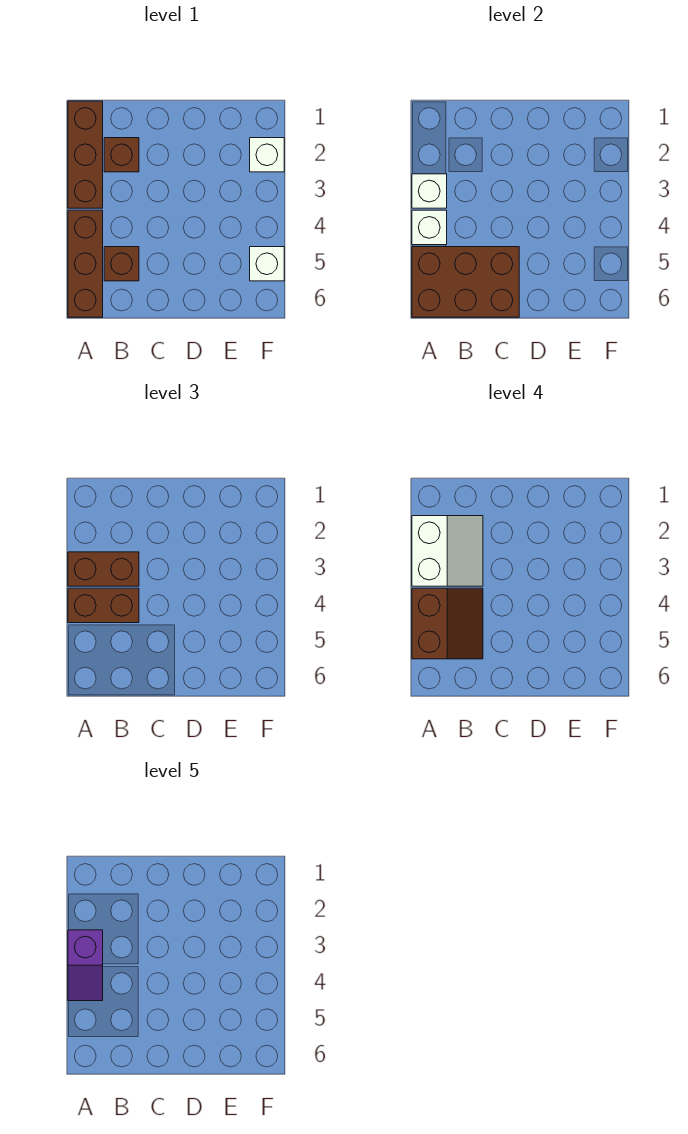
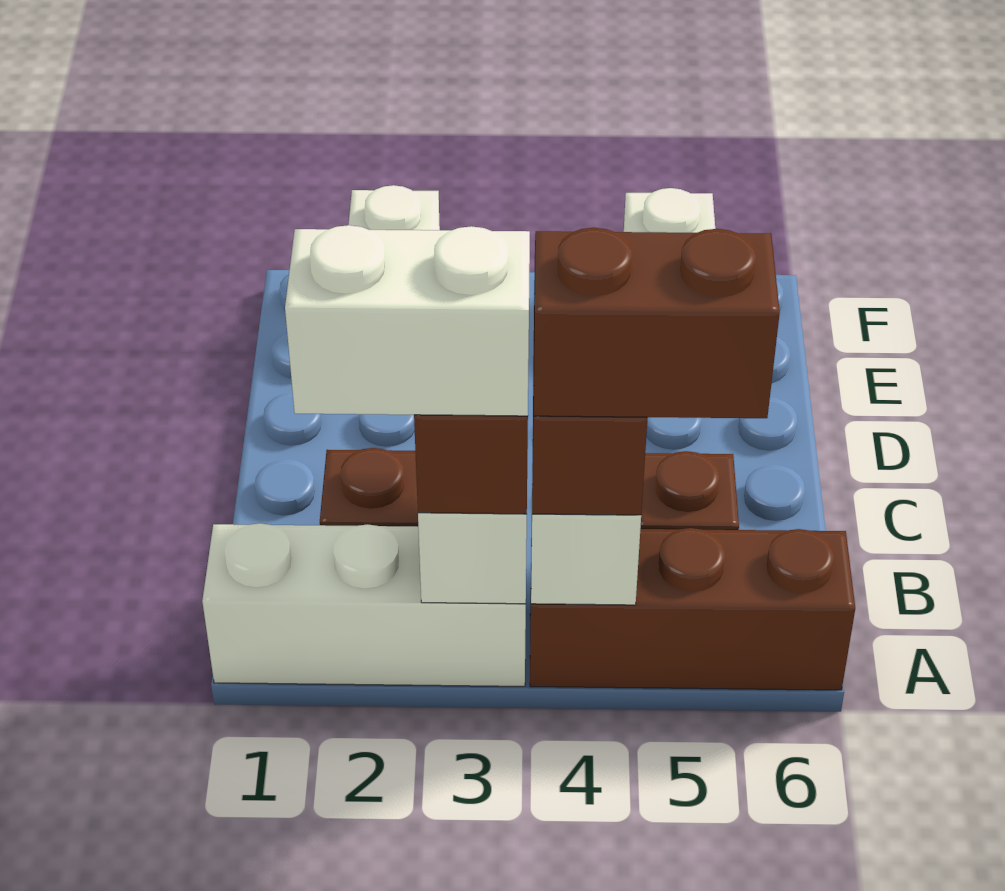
brown 1x3 brick [68,101,103,208] -> white 1x3 brick [202,523,526,686]
purple 1x2 slope [68,930,103,1001] -> none
brown 2x3 brick [412,247,519,317] -> none

